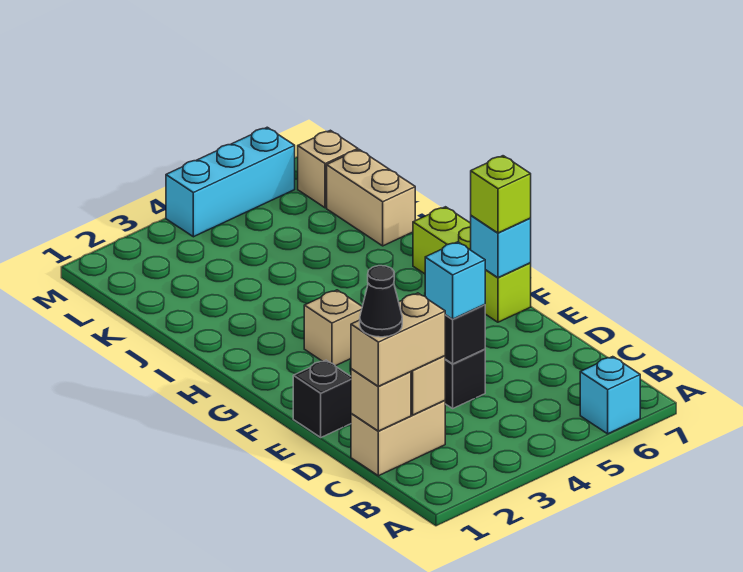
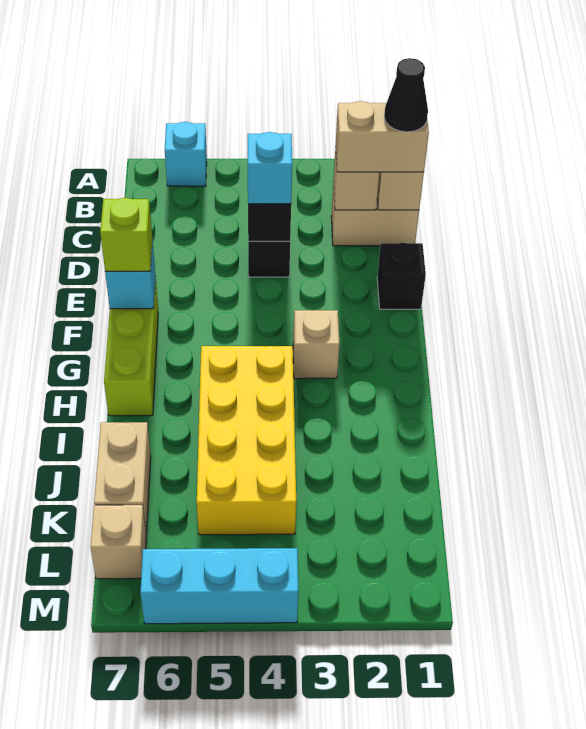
none -> yellow 2x4 brick [197,346,296,535]

